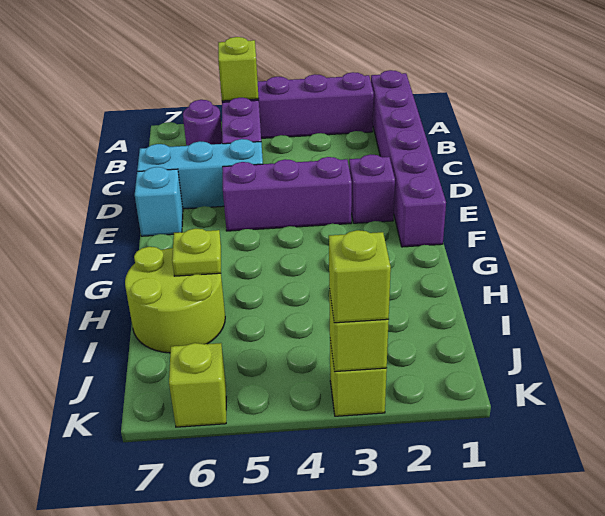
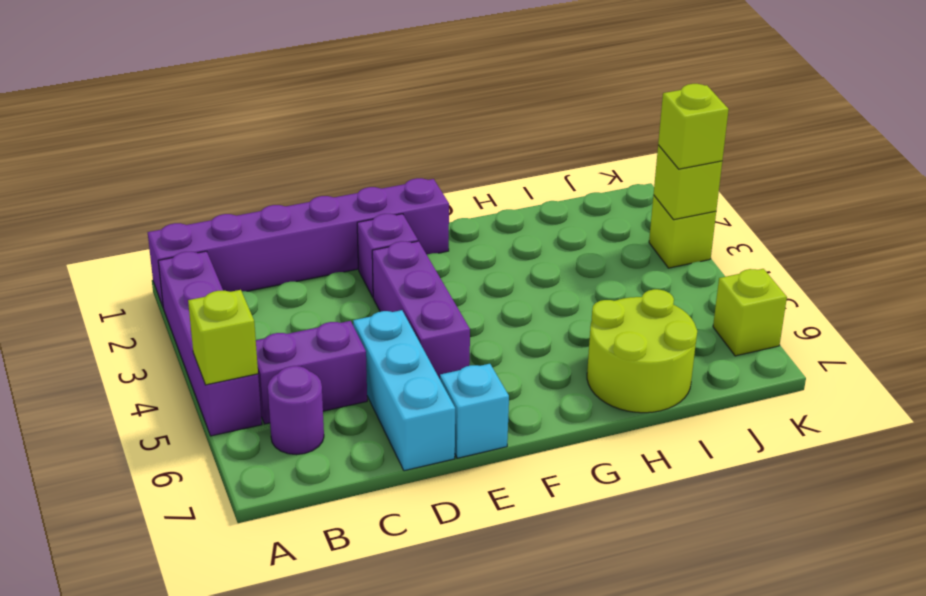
lime 1x1 plate [172,228,221,276] -> none

